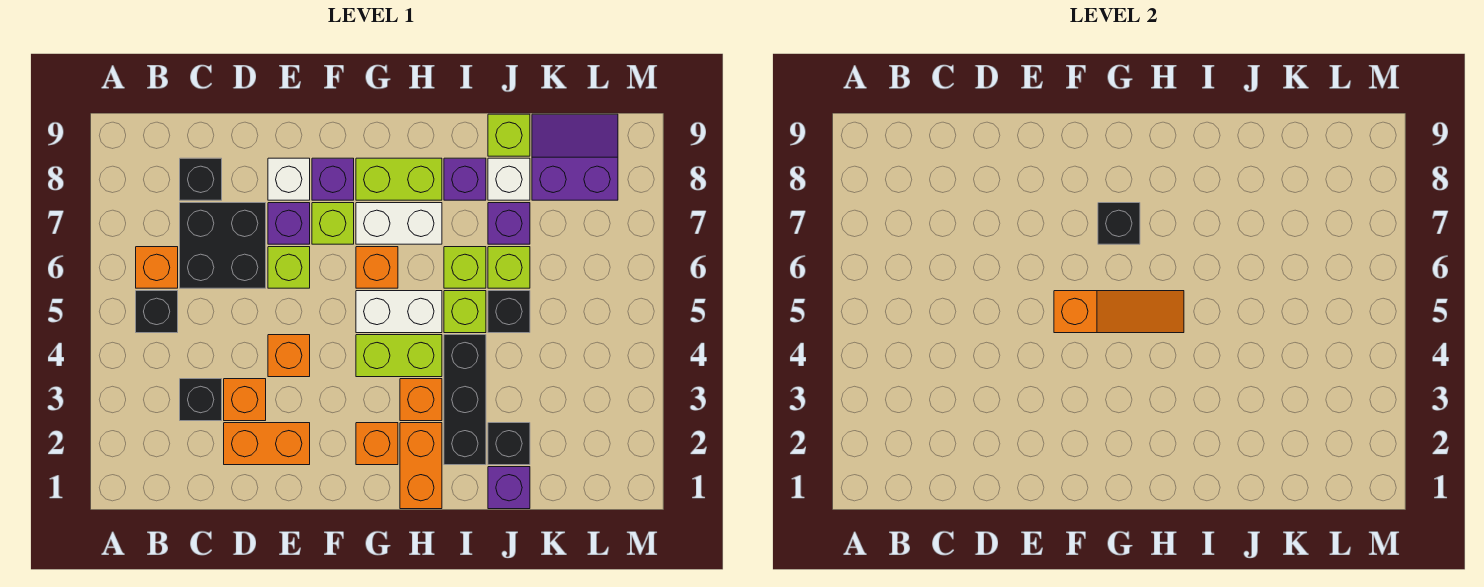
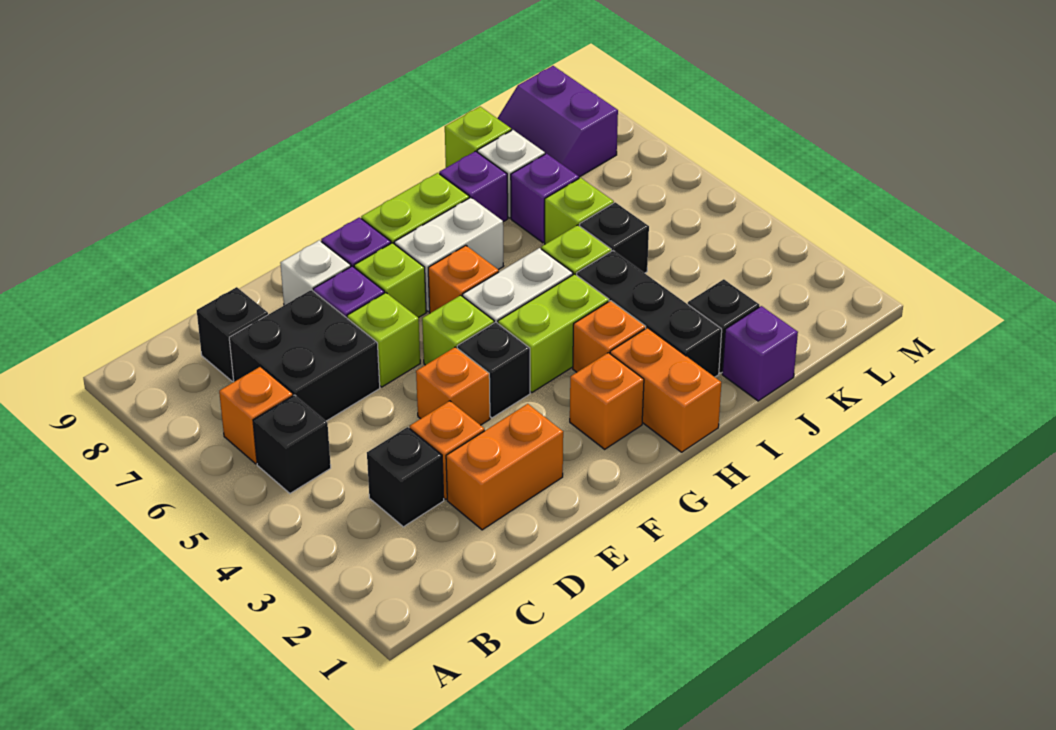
orange 1x3 slope [1054,291,1184,333] -> none
black 1x1 brick [1098,203,1140,244] -> black 1x1 brick moved to [457,322,530,418]
lime 1x1 brick [444,247,486,288] -> lime 1x1 brick moved to [422,295,494,365]
purple 2x2 slope [532,114,618,200] -> purple 2x2 slope turned to [497,66,618,177]

